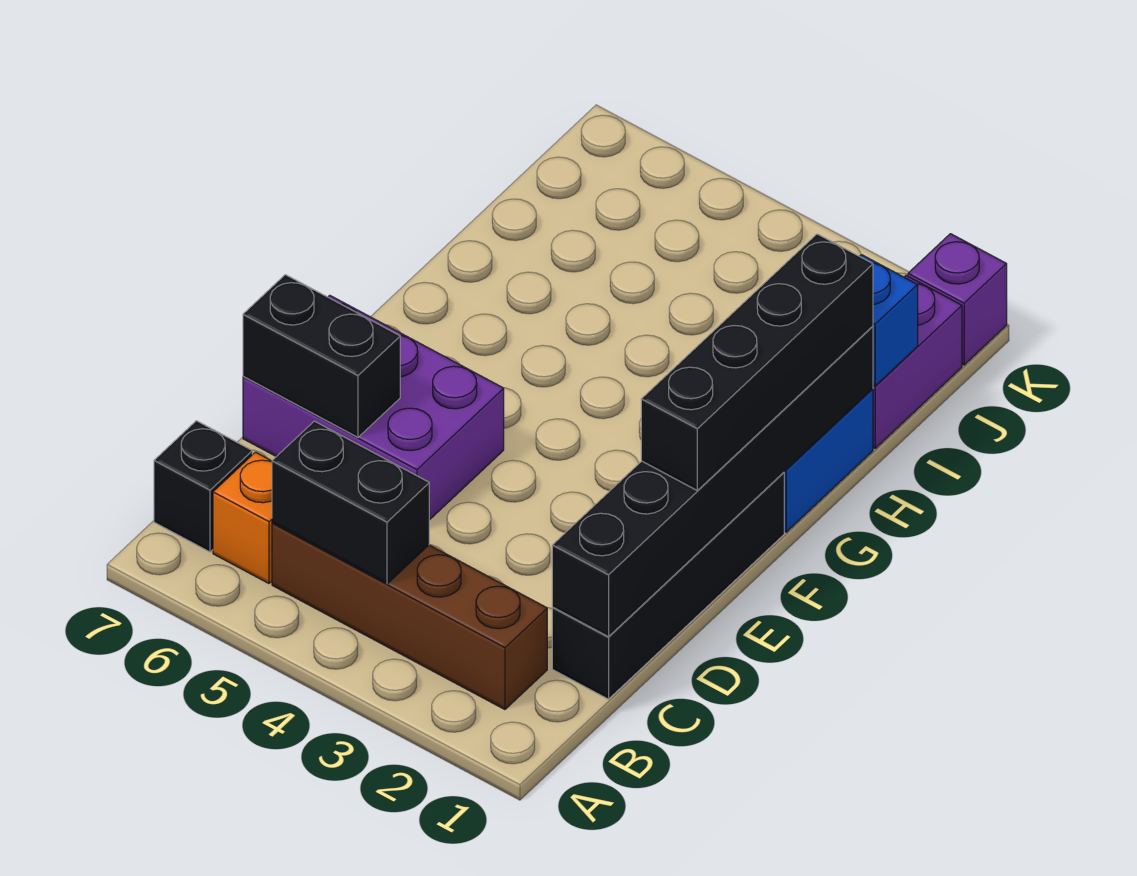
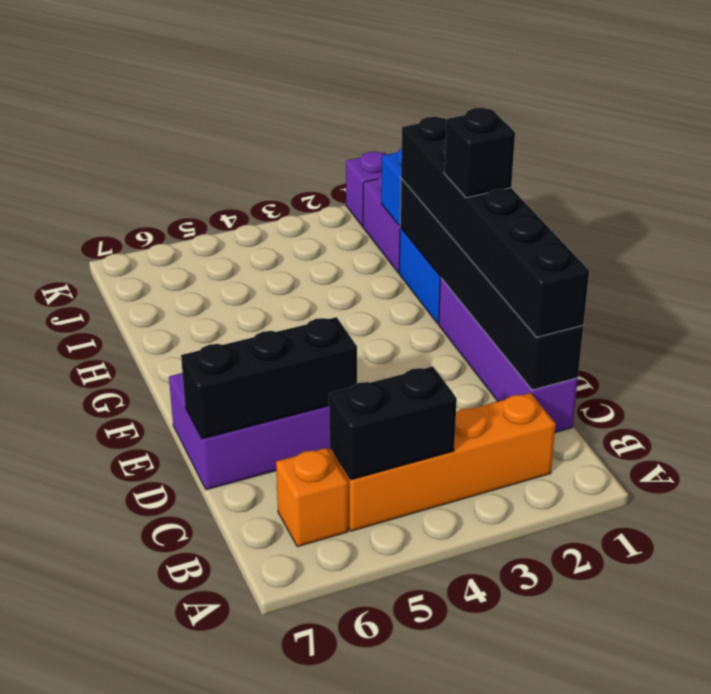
brown 1x4 brick [272,523,547,709] -> orange 1x4 brick [330,393,556,531]
black 1x1 brick [154,421,252,552] -> black 1x1 brick moved to [444,108,515,198]
black 1x4 brick [552,472,784,699] -> purple 1x4 brick [439,278,578,432]
black 1x2 brick [243,275,400,437] -> black 1x3 brick [181,317,357,439]
black 1x4 brick [641,234,873,490] -> black 1x6 brick [401,117,589,337]

